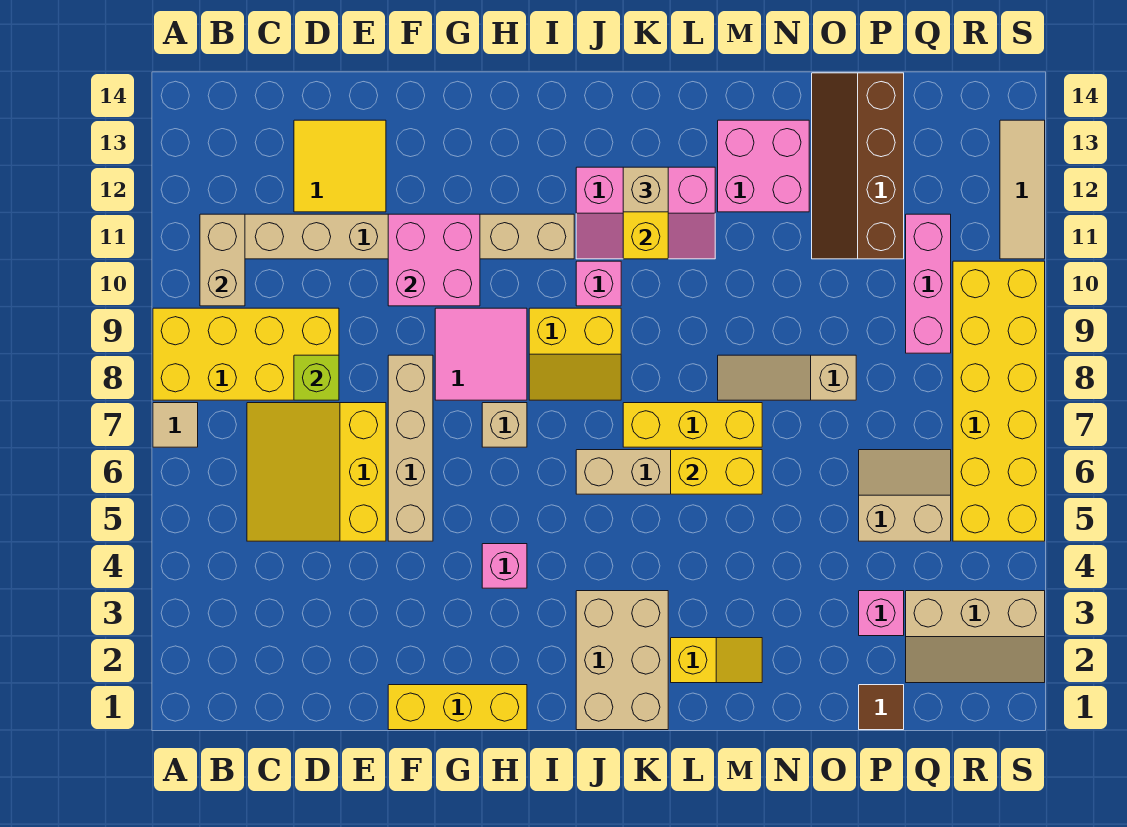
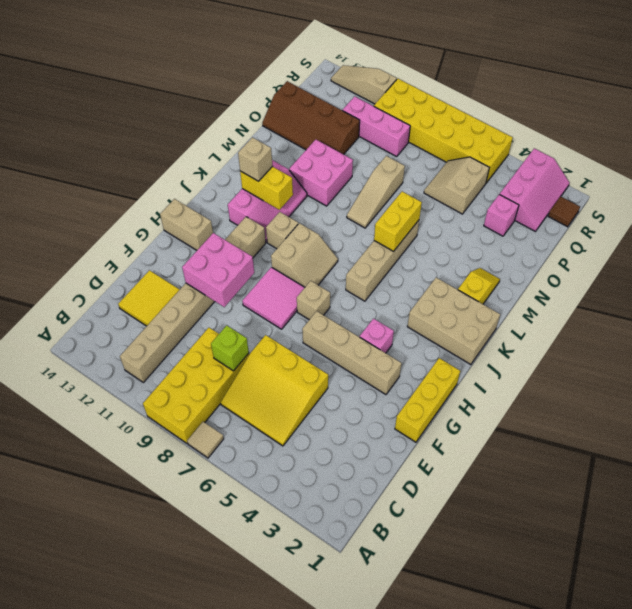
tan 1x2 brick [200,214,245,306] -> tan 1x2 brick moved to [160,199,213,250]
tan 1x4 brick [388,355,433,541] -> tan 1x4 brick moved to [302,311,402,395]
yellow 2x2 slope [529,308,621,400] -> tan 2x2 slope [271,223,338,287]
pink 1x1 brick [576,261,621,306] -> tan 1x1 brick [266,212,298,249]
yellow 1x3 brick [623,403,762,447] -> none
pink 2x2 brick [718,120,809,212] -> pink 2x2 brick moved to [289,140,353,206]
brown 1x1 tile [859,685,904,730] -> brown 1x1 tile moved to [548,196,580,227]
tan 2x3 slope [906,591,1045,683] -> pink 2x3 slope [500,148,570,232]
tan 1x3 tile [1000,120,1045,259] -> tan 1x3 slope [331,65,397,104]

